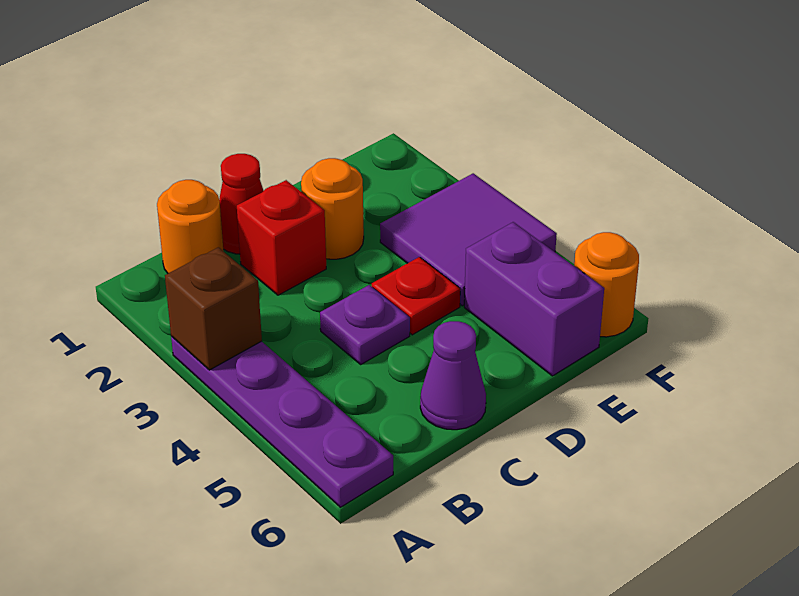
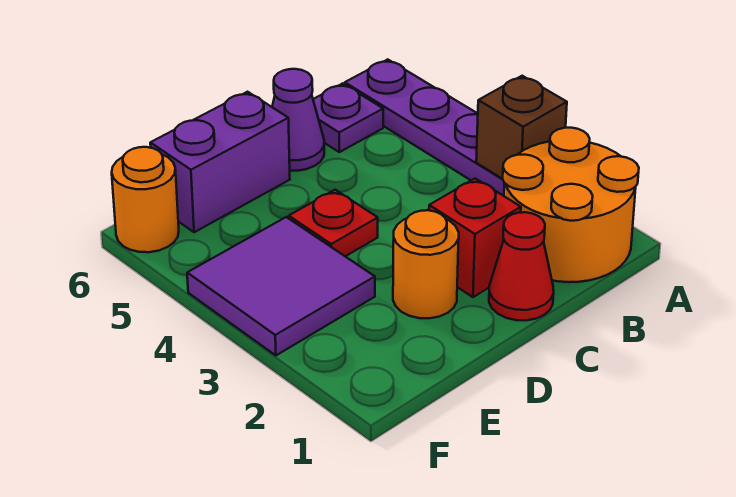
orange 1x1 round brick [157,180,223,273] -> orange 2x2 round brick [503,128,639,282]
purple 1x1 plate [320,285,410,364] -> purple 1x1 plate moved to [313,83,383,152]
purple 1x2 brick [464,222,604,376] -> purple 1x2 brick turned to [150,92,290,232]

